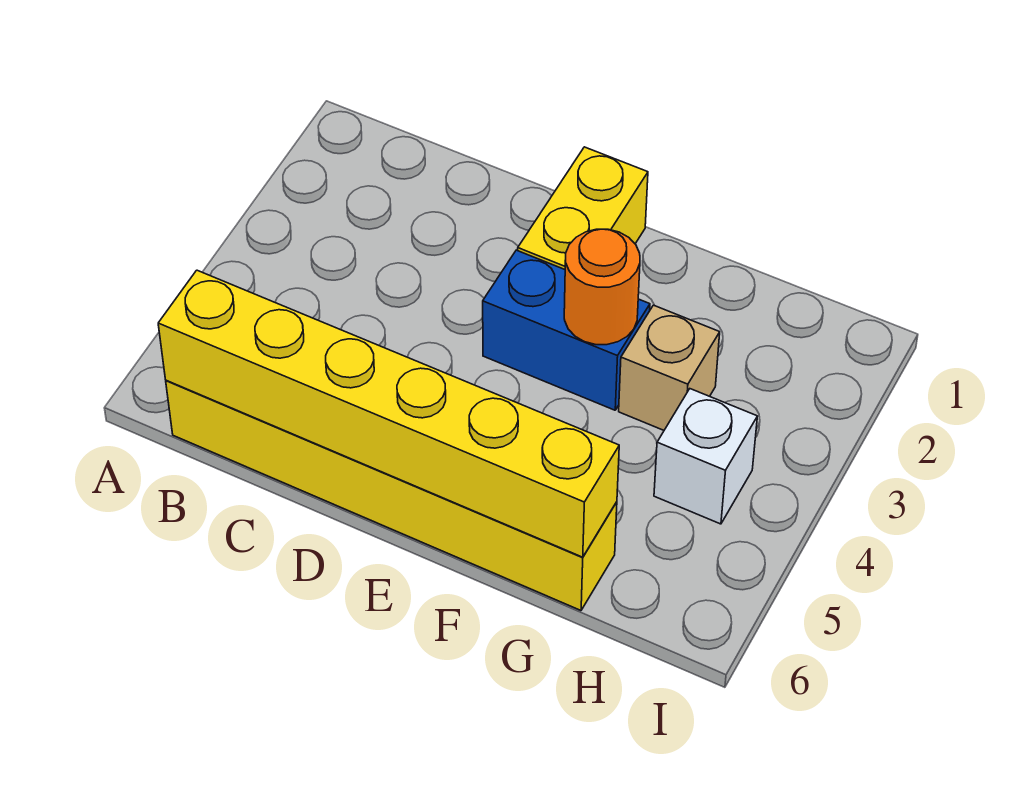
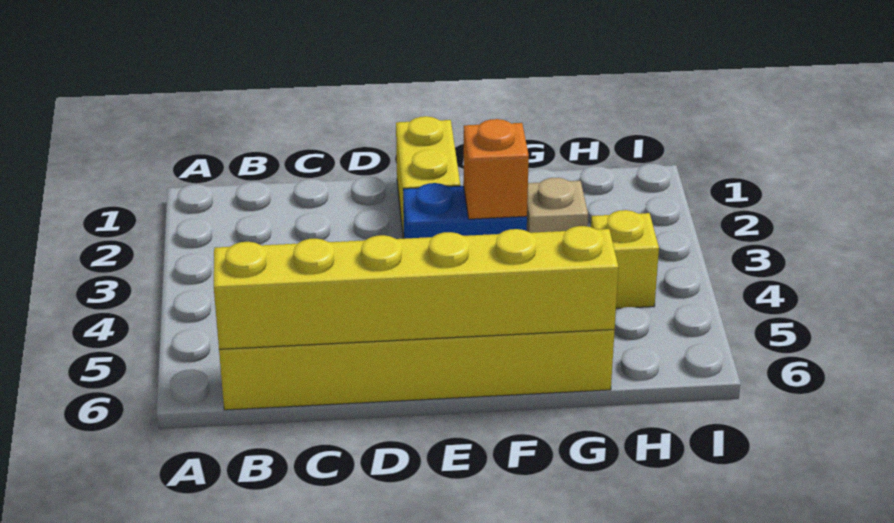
orange 1x1 round brick [564,229,640,345] -> orange 1x1 brick [463,119,529,219]
white 1x1 brick [654,389,757,524] -> yellow 1x1 brick [591,210,659,308]

